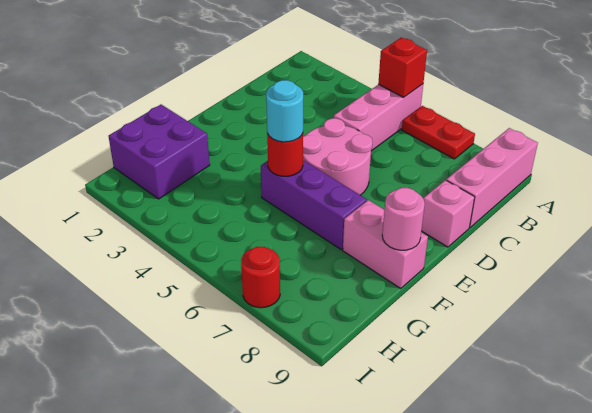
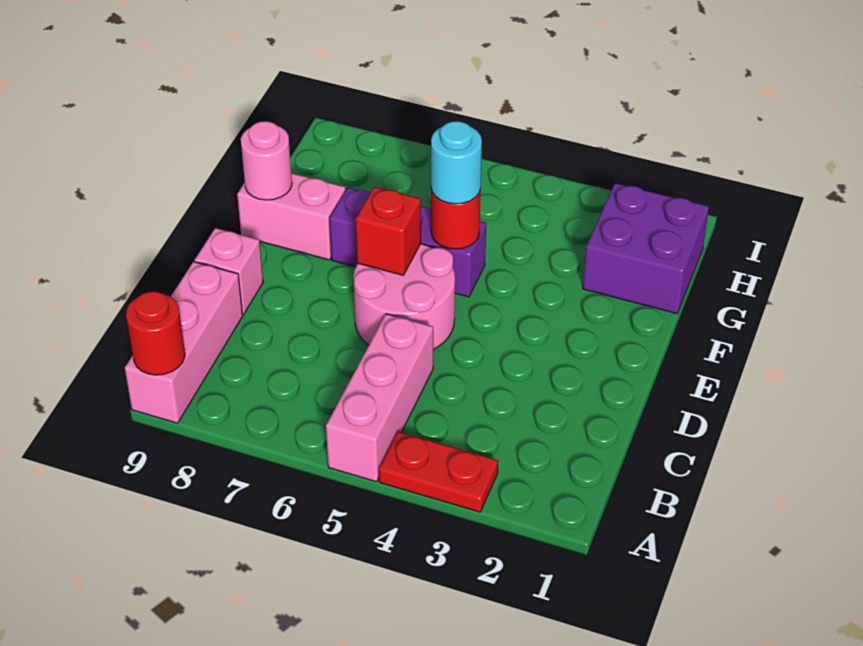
red 1x1 brick [378,37,427,97] -> red 1x1 brick moved to [356,187,421,275]
red 1x2 plate [402,106,475,159] -> red 1x2 plate moved to [379,431,498,512]
red 1x1 round brick [241,247,280,308] -> red 1x1 round brick moved to [126,291,185,375]

